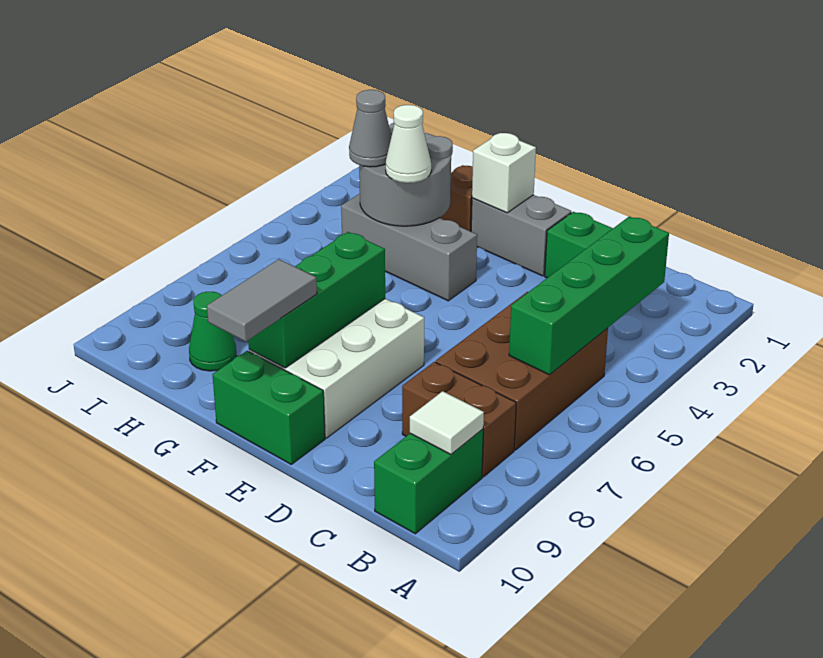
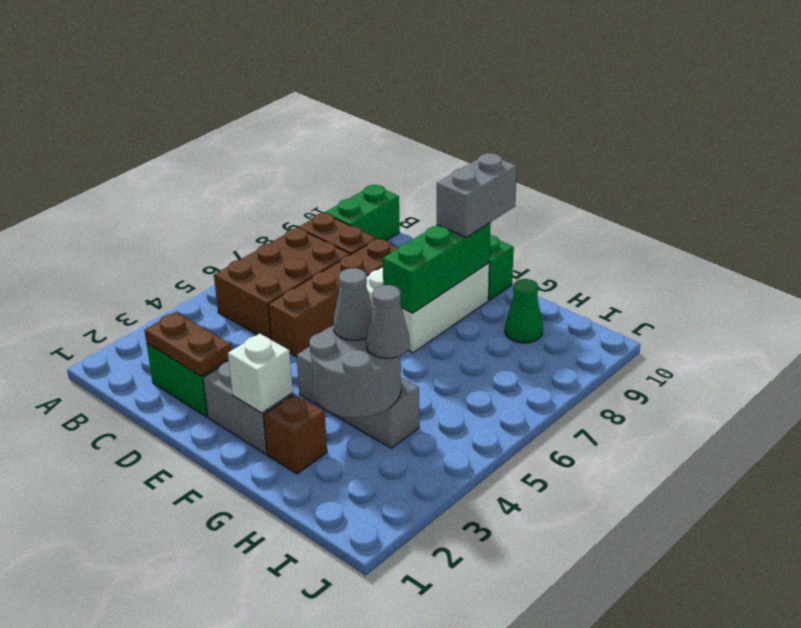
green 1x4 brick [509,217,669,375] -> none
white 1x1 tile [410,391,484,455] -> none
none -> brown 1x2 plate [145,312,232,376]
none -> brown 1x4 brick [268,239,398,357]
grey 1x2 tile [207,259,317,342] -> grey 1x2 brick [437,153,517,237]
white 1x1 cone [386,105,431,183] -> grey 1x1 cone [333,268,373,341]

